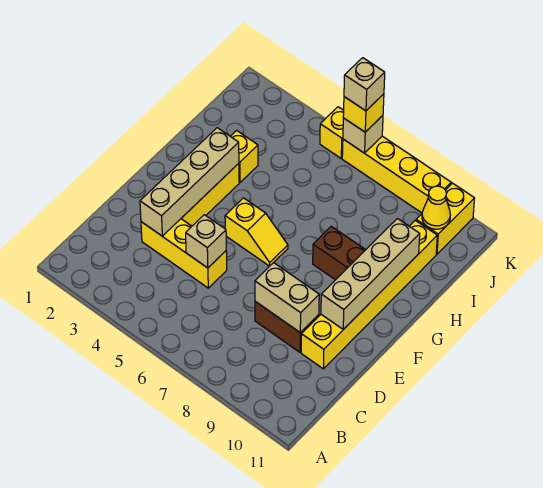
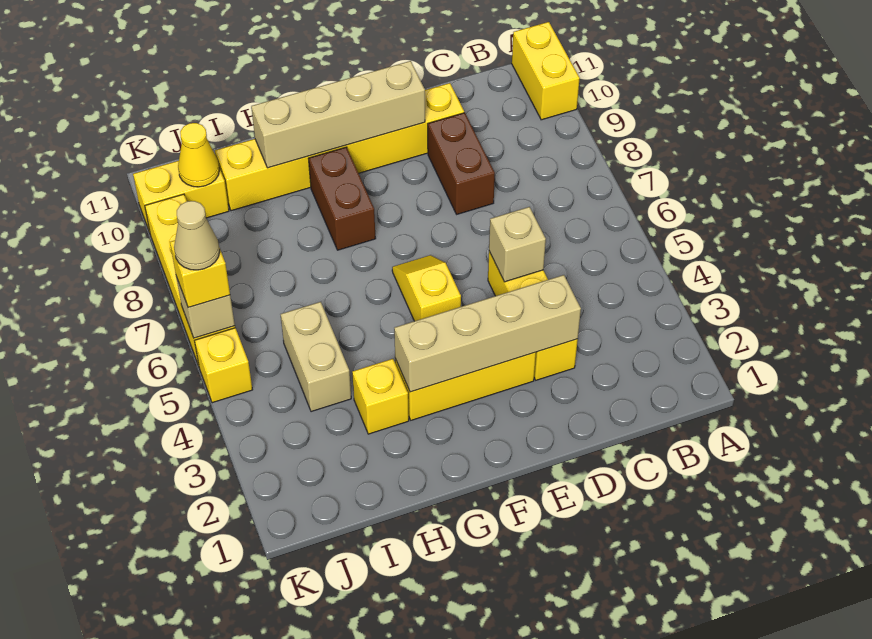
none -> yellow 1x2 brick [512,22,580,120]
tan 1x2 brick [255,263,319,333] -> tan 1x2 brick moved to [280,302,351,412]
tan 1x1 brick [344,58,385,111] -> tan 1x1 cone [174,201,220,270]

